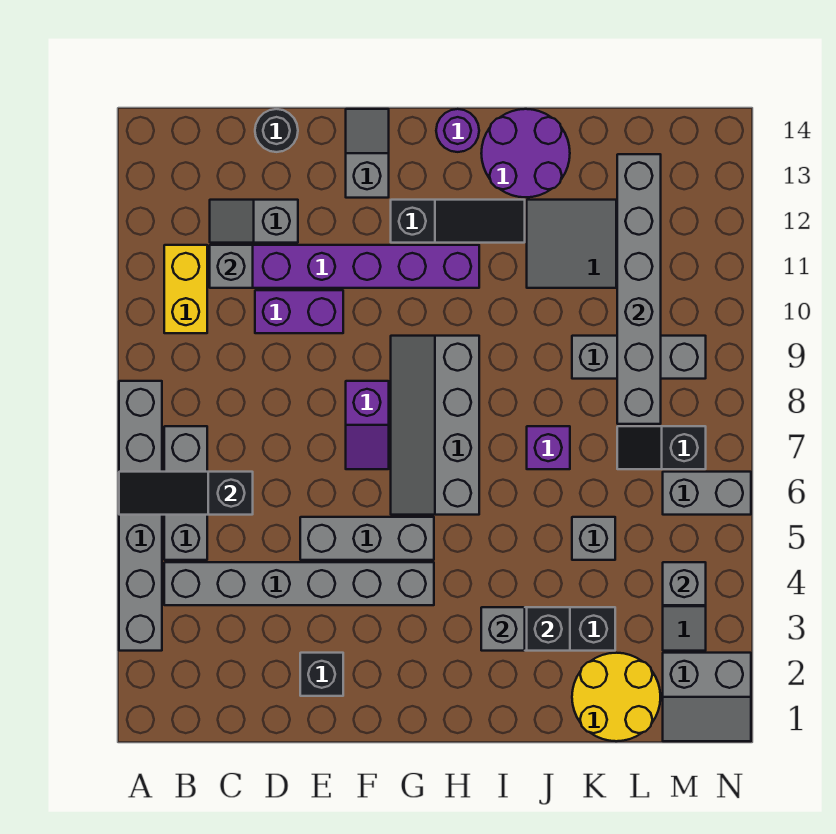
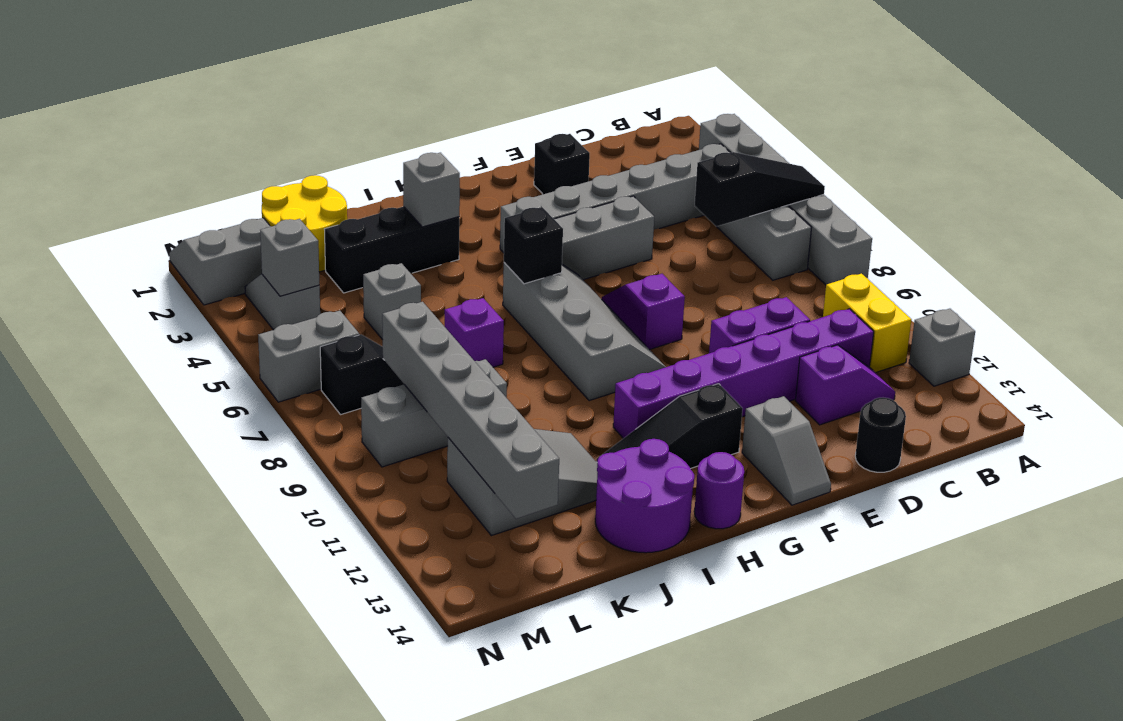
grey 1x1 brick [210,245,253,288] -> grey 1x1 brick moved to [909,309,975,386]
grey 1x2 slope [210,200,298,243] -> purple 1x2 slope [795,345,895,425]
black 1x1 brick [527,607,570,651] -> black 1x1 brick moved to [504,207,563,284]

